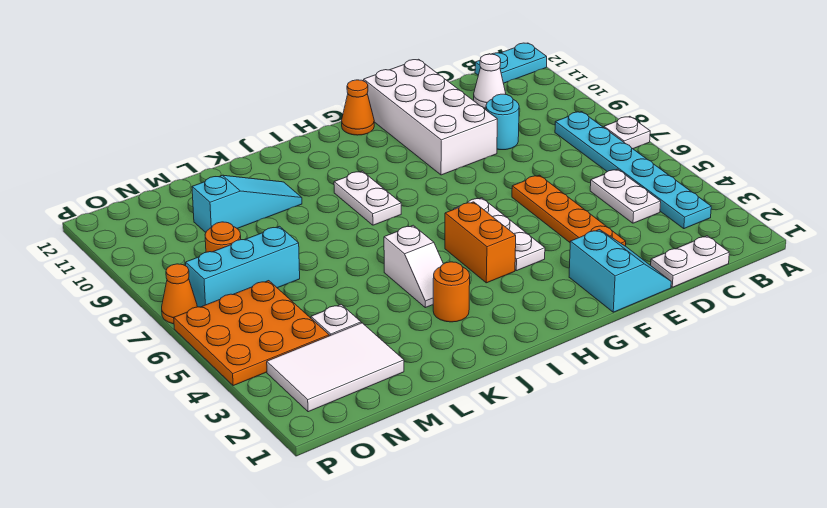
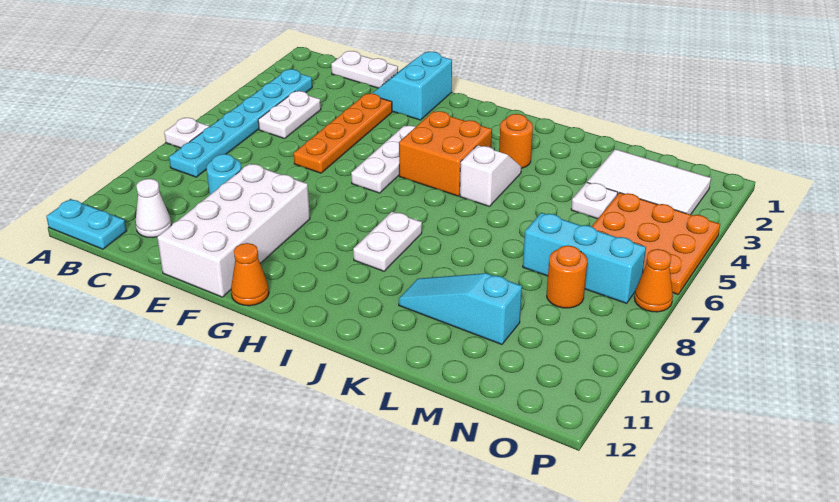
orange 1x2 brick [445,202,516,283] -> orange 2x2 brick [399,111,492,196]

